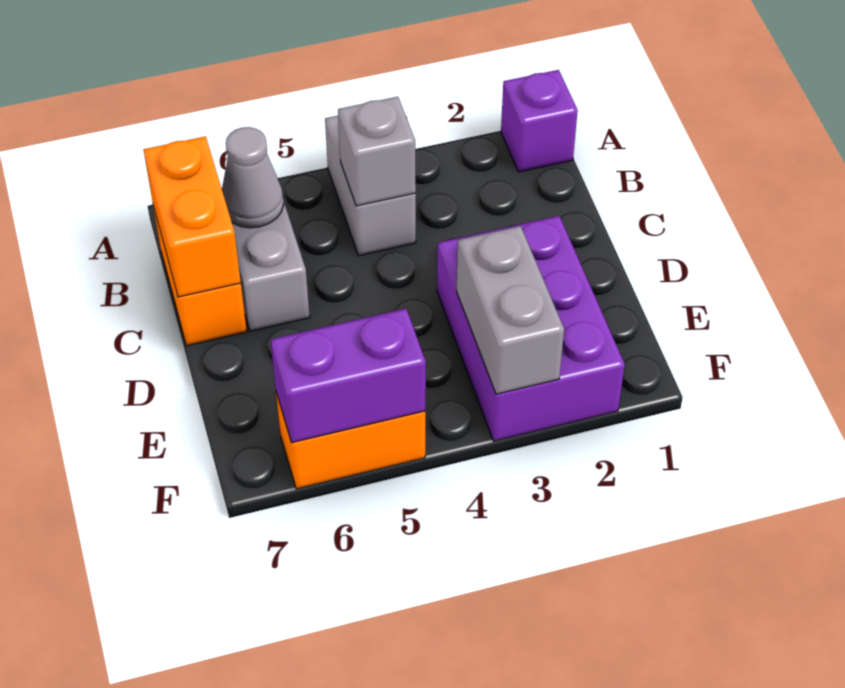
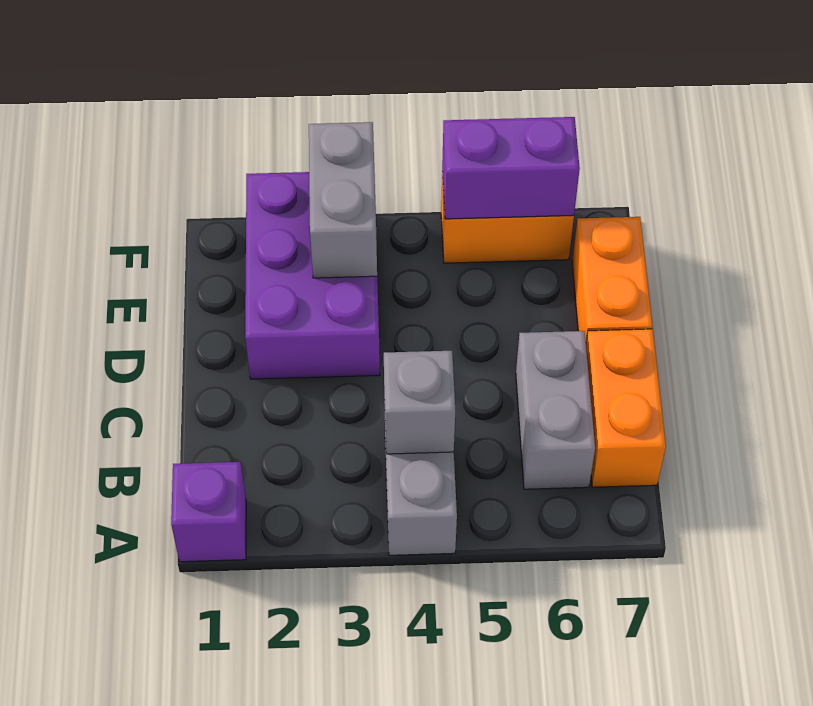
grey 1x1 cone [222,127,284,228] -> none
orange 1x2 brick [143,136,241,297] -> orange 1x2 brick moved to [572,217,652,341]

